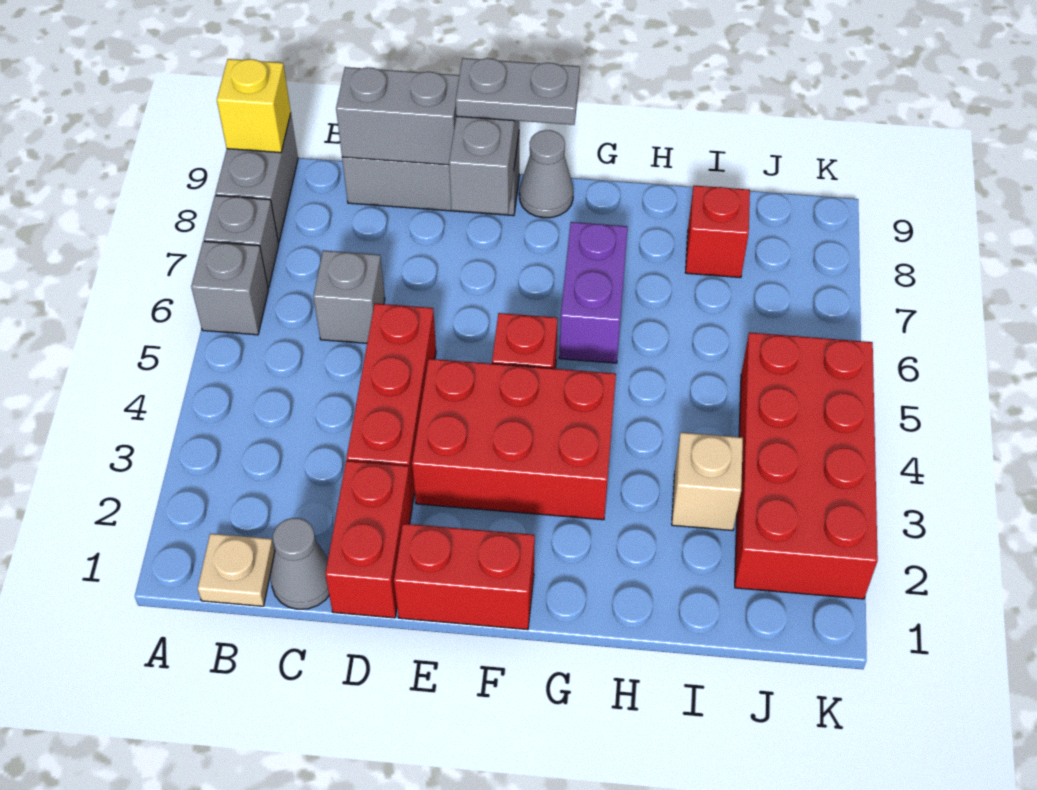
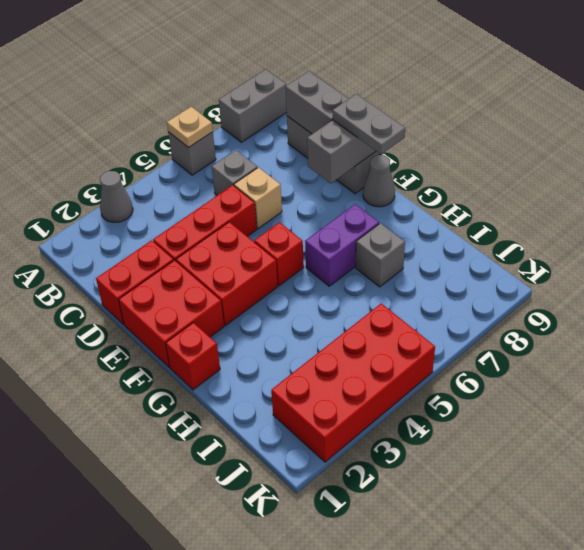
grey 1x1 brick [203,195,279,288] -> grey 1x1 brick moved to [356,223,405,287]
yellow 1x1 brick [217,59,291,153] -> none
tan 1x1 plate [198,534,275,606] -> tan 1x1 plate moved to [167,107,213,148]
grey 1x1 cone [271,518,329,609] -> grey 1x1 cone moved to [100,171,133,222]
red 1x2 brick [394,524,535,630] -> red 2x2 brick [119,260,224,367]
red 2x3 brick [412,359,616,520] -> red 2x2 brick [176,222,278,326]
tan 1x1 brick [672,432,743,531] -> tan 1x1 brick moved to [234,167,282,229]
red 1x1 brick [686,186,750,278] -> red 1x1 brick moved to [166,323,220,390]

